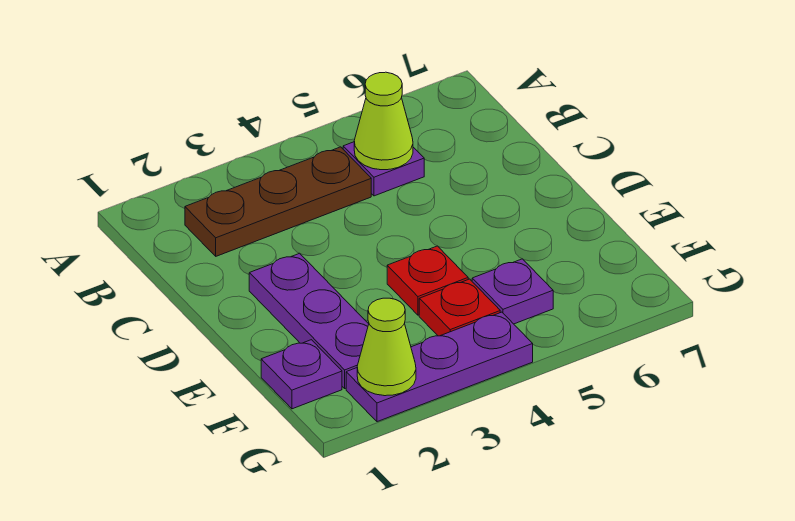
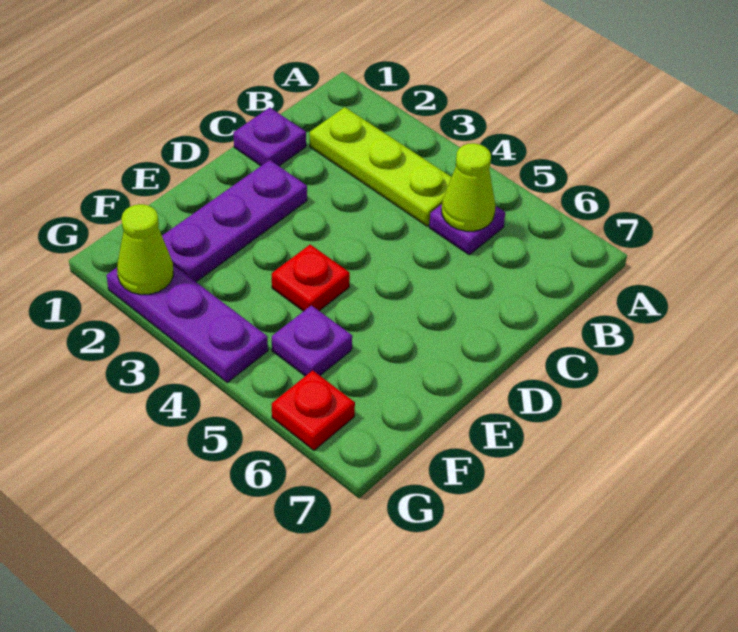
brown 1x3 plate [185,147,371,256] -> lime 1x3 plate [310,107,451,226]
purple 1x1 plate [261,340,342,409] -> purple 1x1 plate moved to [233,108,306,166]
red 1x1 plate [419,279,500,336] -> red 1x1 plate moved to [272,370,355,450]

